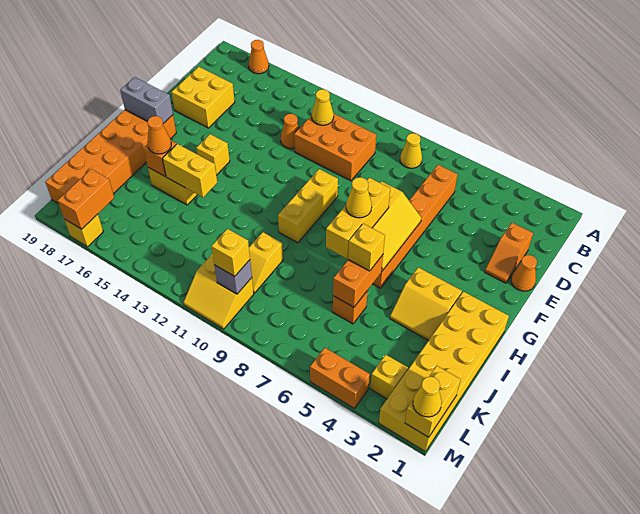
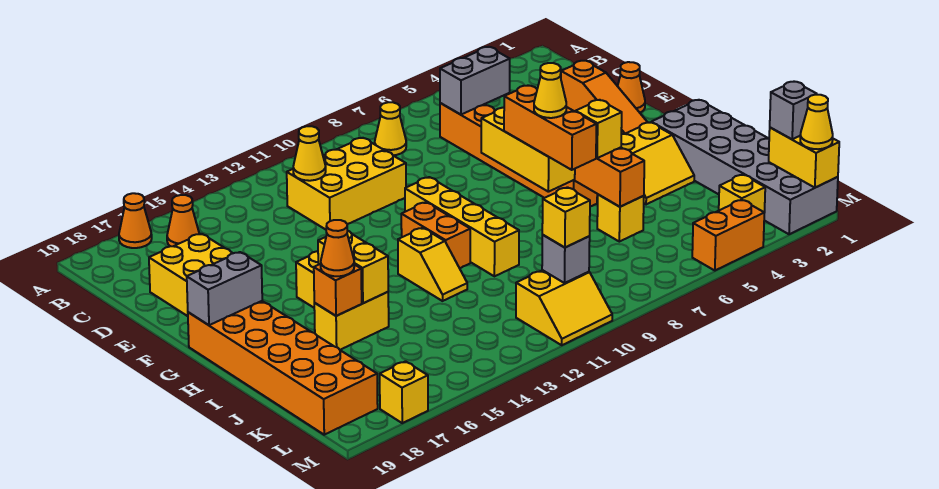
none -> grey 1x2 brick [440,47,510,115]
orange 2x3 brick [294,114,376,181] -> yellow 2x3 brick [287,138,406,230]
orange 1x2 slope [485,223,533,283] -> orange 1x3 slope [561,61,648,134]
orange 1x1 cone [281,114,299,149] -> orange 1x1 cone moved to [167,195,199,246]
yellow 1x3 brick [278,169,338,243] -> yellow 1x4 brick [405,177,519,276]
yellow 1x3 brick [326,178,390,259] -> orange 1x3 brick [504,85,596,170]
yellow 2x6 brick [379,292,509,452] -> grey 2x6 brick [651,100,838,234]
yellow 1x2 brick [162,144,217,197] -> yellow 1x2 brick turned to [318,231,388,303]
orange 1x1 brick [333,290,368,324] -> yellow 1x1 brick [597,195,644,242]
yellow 1x2 slope [249,232,283,293] -> yellow 1x2 slope moved to [398,228,467,301]
none -> grey 1x1 brick [770,82,817,139]
orange 1x2 brick [58,169,114,229] -> orange 1x2 brick moved to [401,202,470,268]

